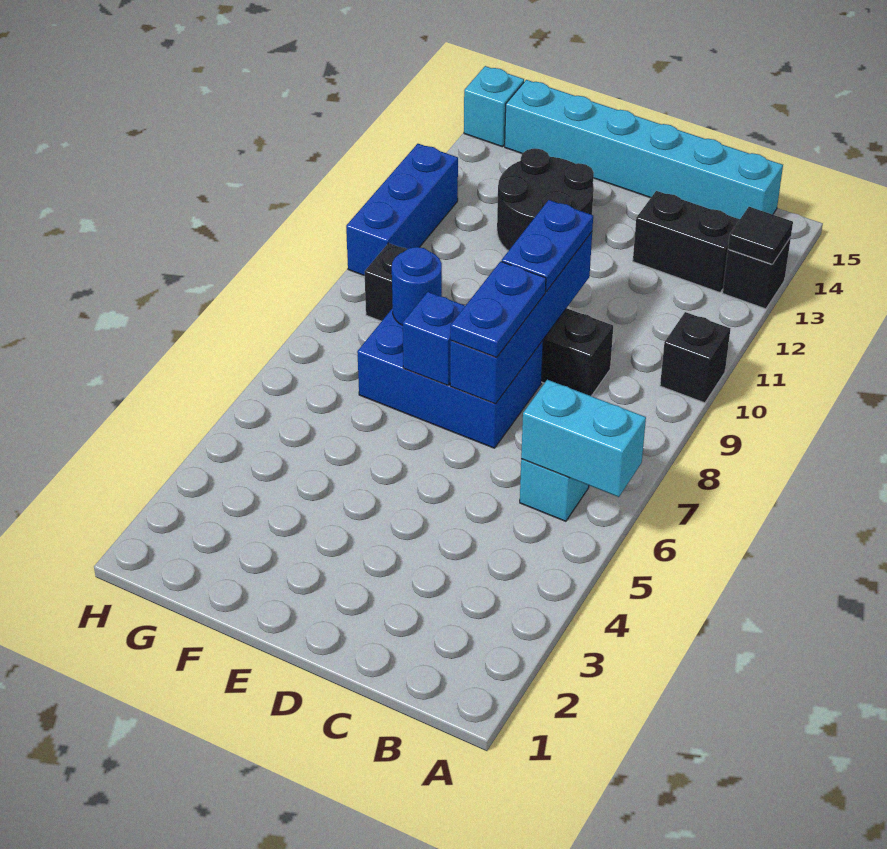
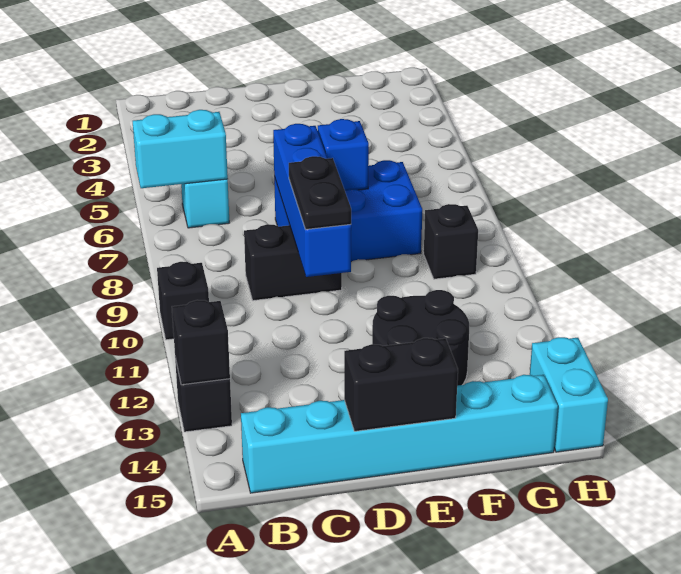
black 1x1 tile [728,207,793,264] -> black 1x1 brick [172,300,230,385]
black 1x2 brick [633,191,740,292] -> black 1x2 brick moved to [344,338,458,431]
blue 1x2 plate [450,261,546,358] -> none
blue 1x2 plate [502,200,593,292] -> black 1x2 plate [289,156,351,230]
blue 1x1 round brick [392,247,442,325] -> none
blue 1x3 brick [346,144,458,276] -> none
cyan 1x1 brick [464,66,524,147] -> cyan 1x2 brick [530,337,608,452]

